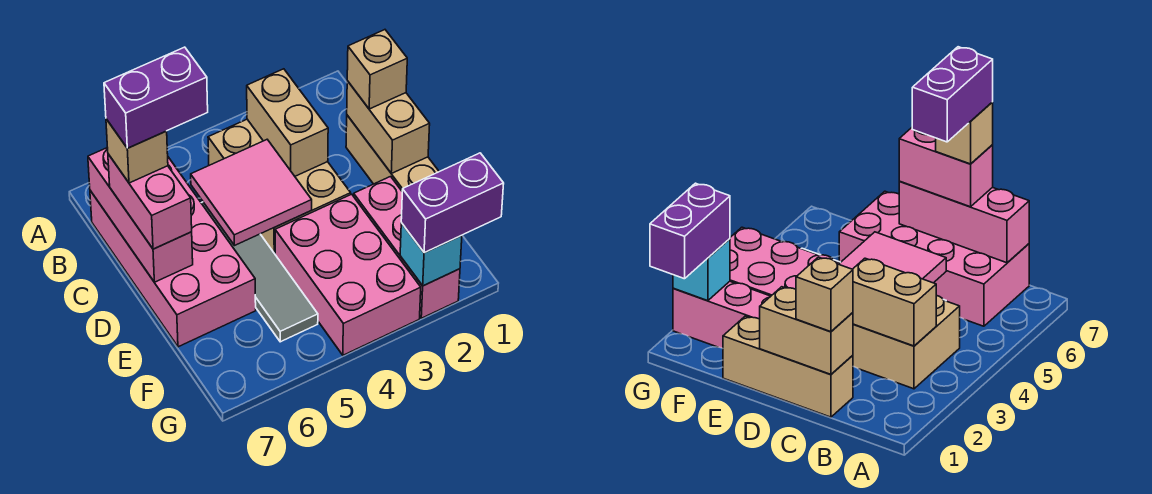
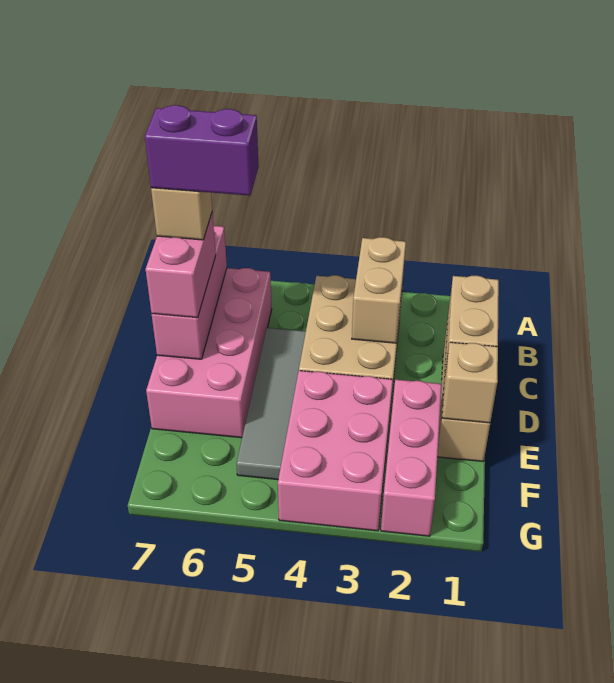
tan 1x1 brick [347,30,407,109] -> tan 1x1 brick moved to [442,342,498,423]
pink 2x2 tile [191,140,312,246] -> none
purple 1x2 brick [401,153,504,253] -> none
cyan 1x1 brick [400,223,462,286] -> none

